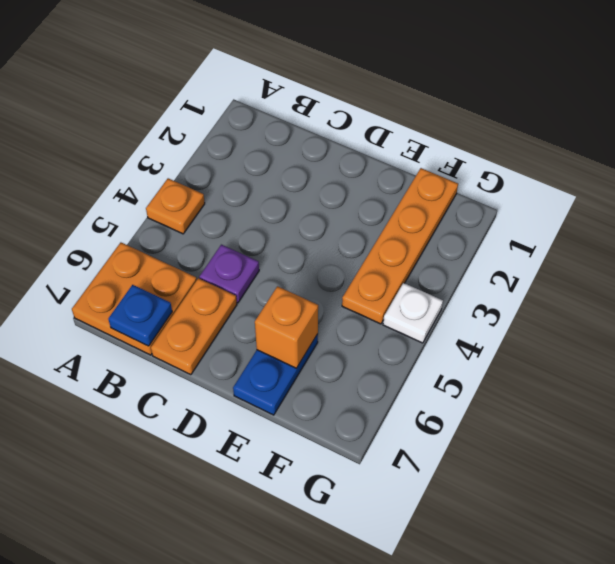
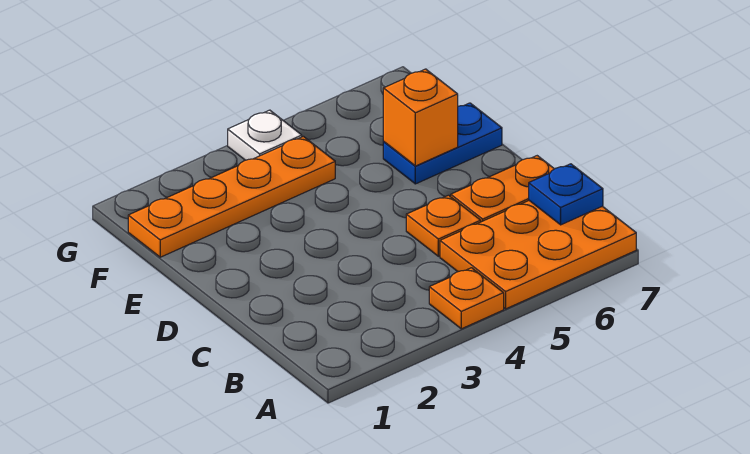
orange 2x2 plate [72,243,197,355] -> orange 2x3 plate [440,201,636,309]
purple 1x1 plate [199,245,259,303] -> orange 1x1 plate [406,195,481,256]

